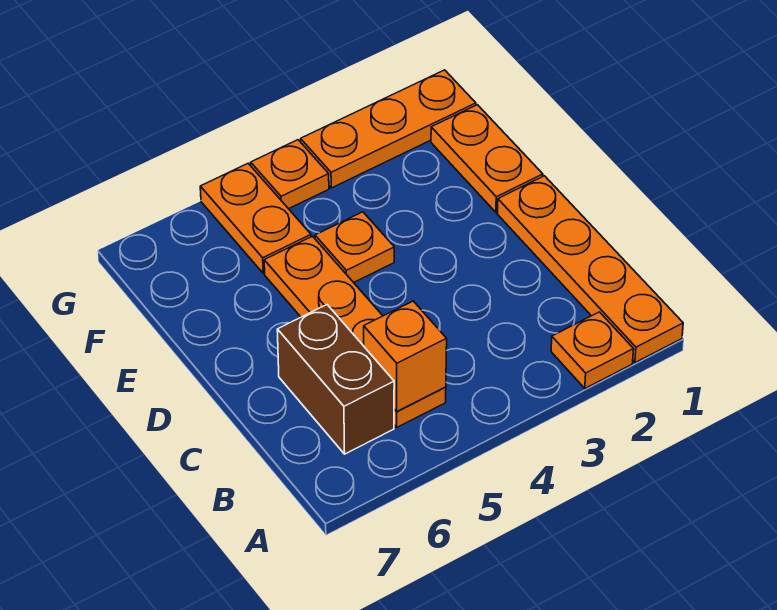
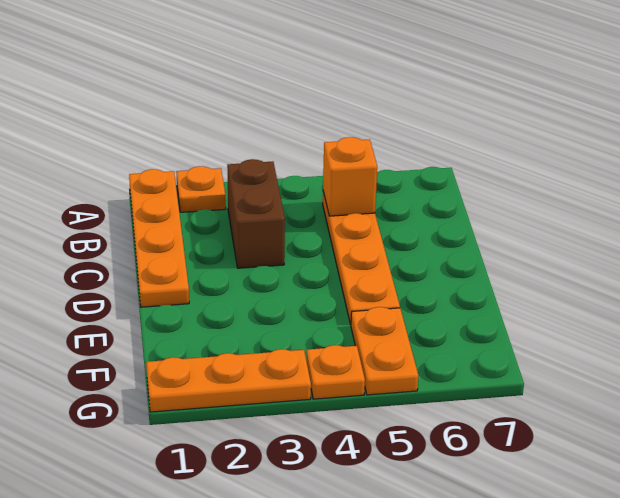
brown 1x2 brick [277,305,394,454] -> brown 1x2 brick moved to [227,159,285,268]
orange 1x2 plate [431,105,543,212] -> none
orange 1x1 plate [315,212,394,283] -> none

